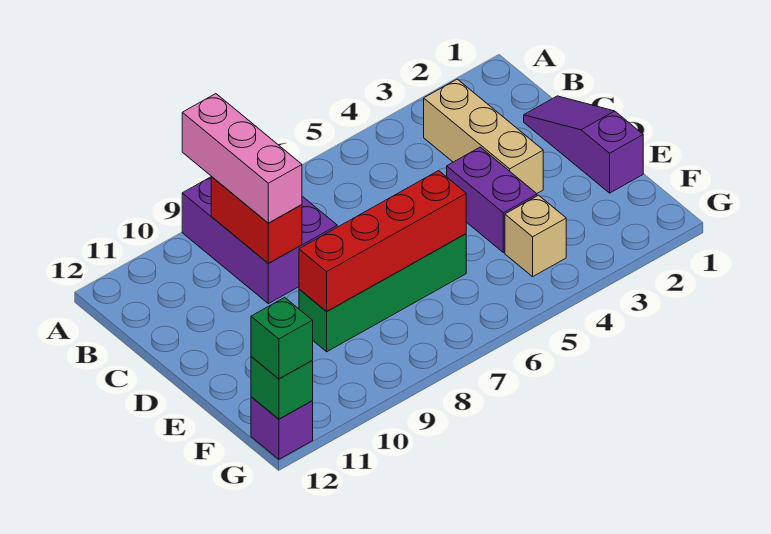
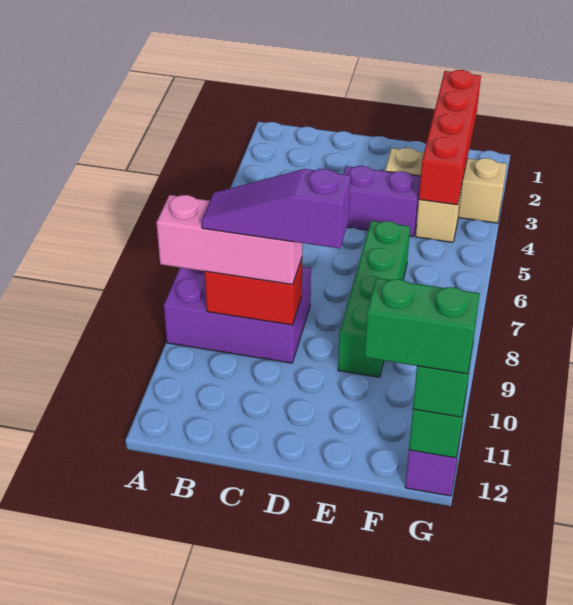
tan 1x3 brick [424,79,543,193] -> tan 1x3 brick moved to [385,148,507,223]
purple 1x3 slope [524,96,643,193] -> purple 1x3 slope moved to [202,169,351,248]
red 1x4 brick [299,171,466,312] -> red 1x4 brick moved to [419,70,481,205]
none -> green 1x2 brick [364,278,480,374]

